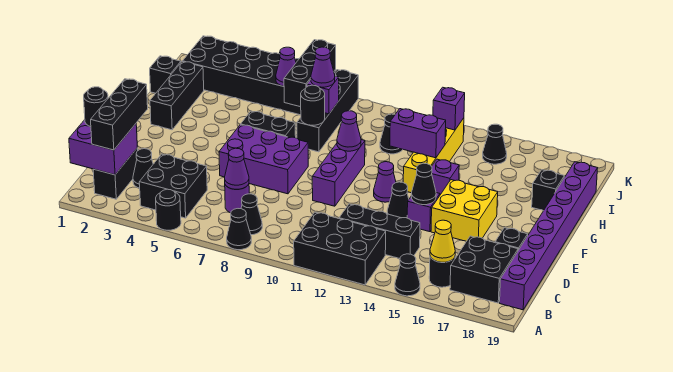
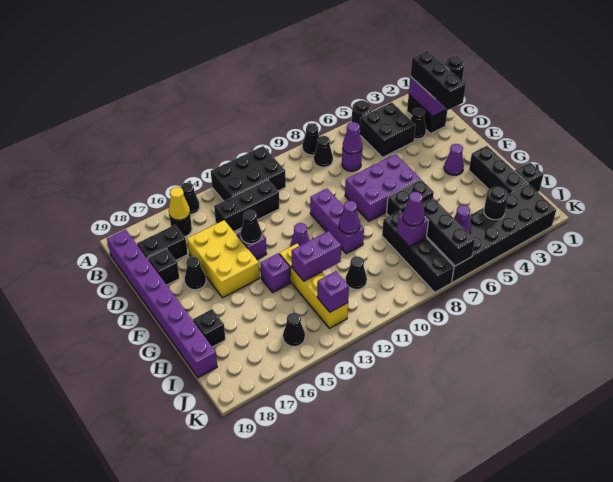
black 2x2 brick [450,236,518,303] -> black 1x2 brick [137,225,188,260]
black 1x1 cone [387,182,409,218] -> black 1x1 cone moved to [185,257,206,290]
yellow 2x2 brick [431,180,498,241] -> yellow 2x3 brick [187,220,260,298]
none -> purple 1x1 cone [444,144,464,175]
black 1x1 round brick [301,85,325,125] -> black 1x1 round brick moved to [484,187,508,220]

